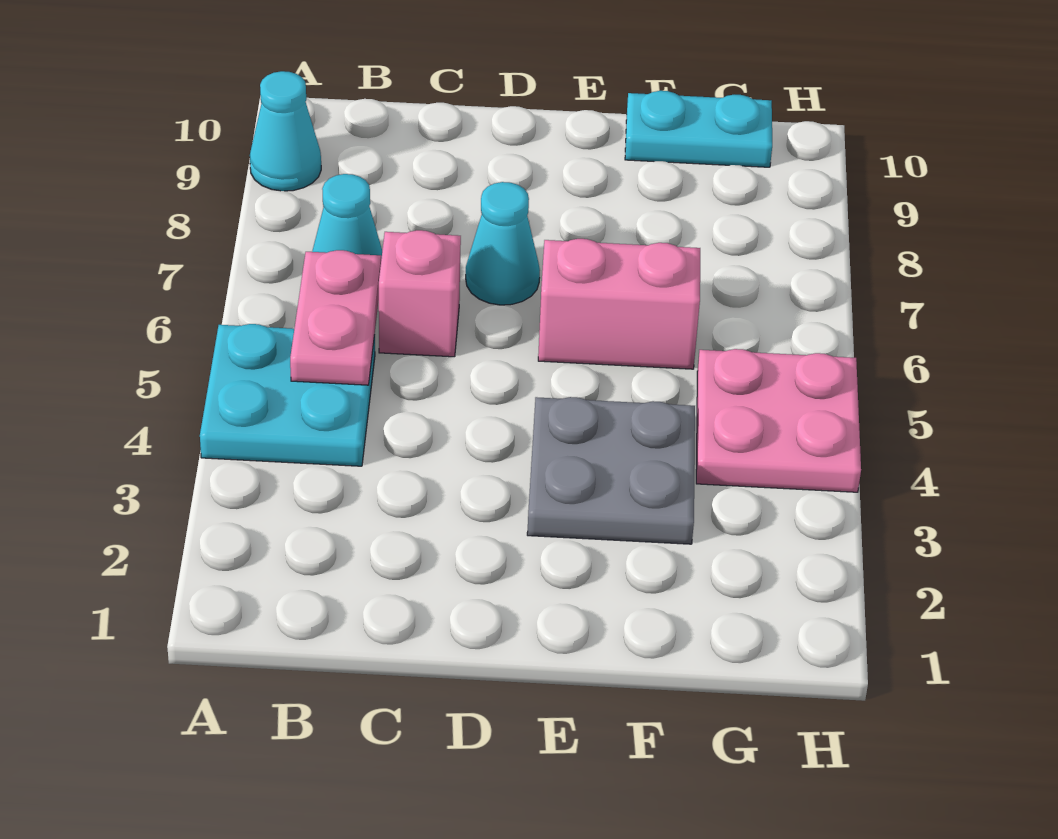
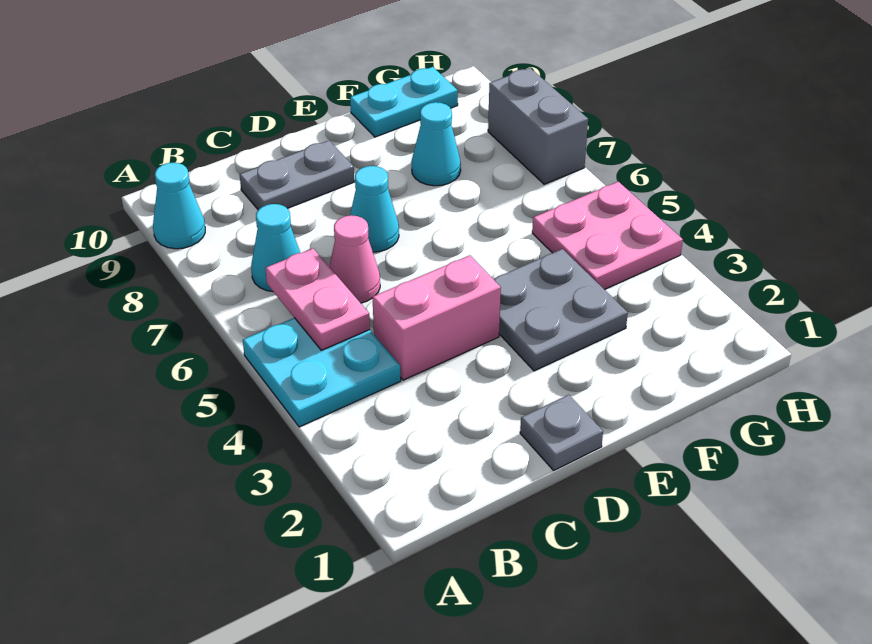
pink 1x1 brick [379,230,461,357] -> pink 1x1 cone [329,215,380,303]
none -> grey 1x2 plate [240,141,354,210]
none -> grey 1x1 plate [520,395,603,470]
pink 1x2 brick [538,239,700,369] -> pink 1x2 brick moved to [373,255,501,380]
none -> cyan 1x1 cone [411,102,461,186]
none -> grey 1x2 brick [488,68,588,184]

